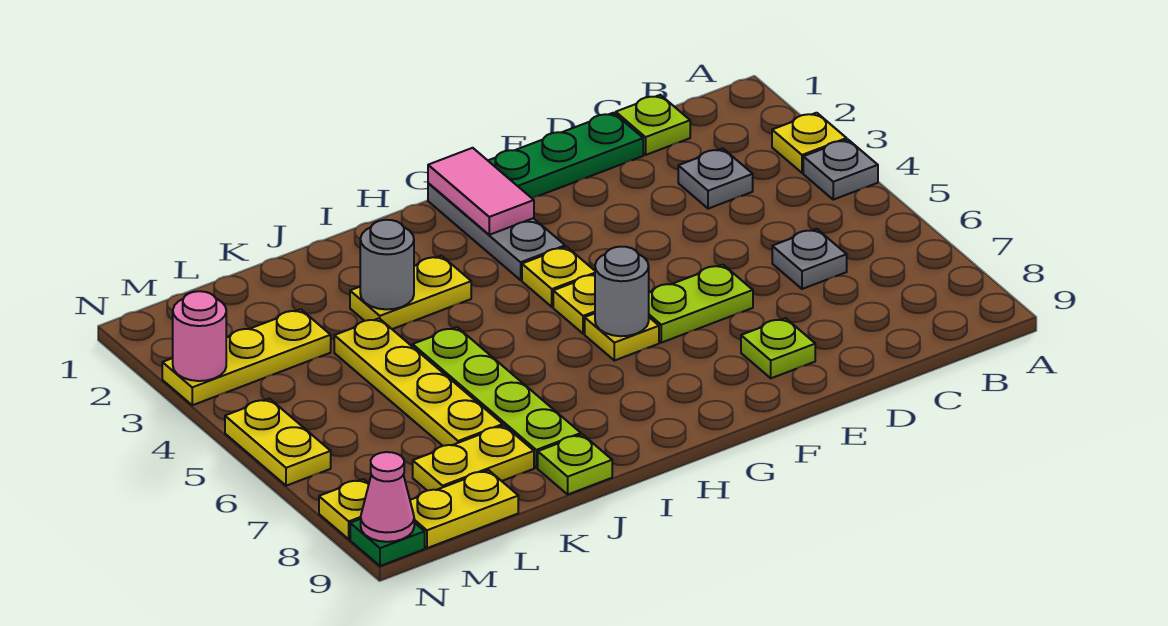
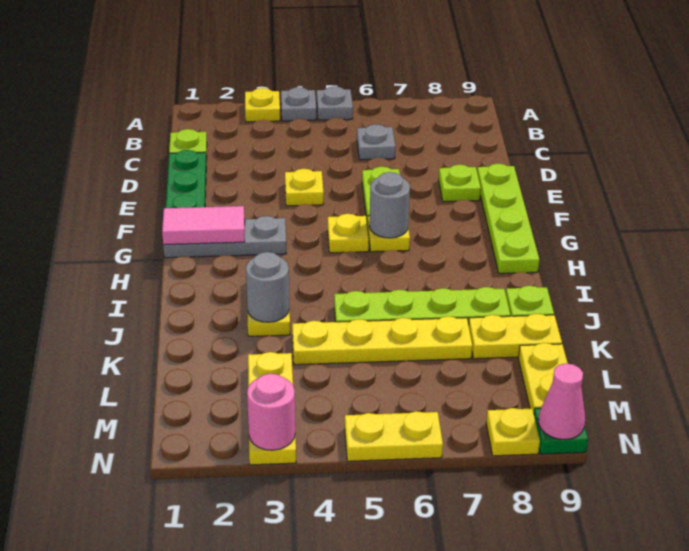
grey 1x1 plate [678,148,753,209] -> grey 1x1 plate moved to [317,86,353,120]
none -> lime 1x4 plate [477,164,539,273]
yellow 1x1 plate [522,247,595,307] -> yellow 1x1 plate moved to [285,169,324,206]
yellow 1x2 plate [413,426,534,491] -> yellow 1x2 plate turned to [469,314,562,359]

